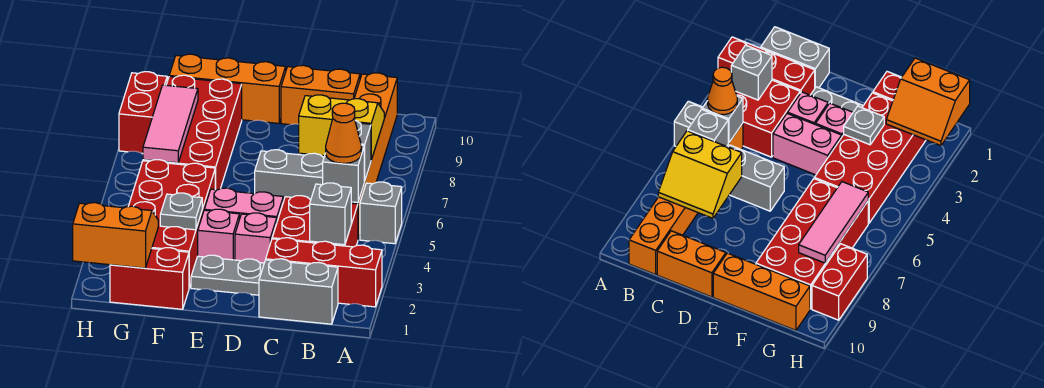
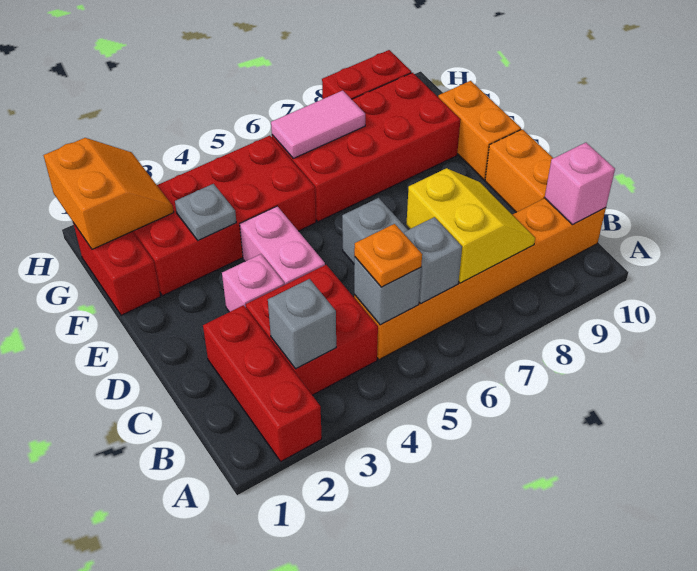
grey 1x1 brick [360,182,402,244] -> none
grey 1x2 brick [259,259,338,324] -> none
orange 1x1 cone [326,103,361,163] -> orange 1x1 plate [354,224,422,287]
grey 1x2 plate [191,255,264,295] -> none
pink 1x1 brick [198,209,239,260] -> pink 1x1 brick moved to [545,143,615,225]
orange 1x3 brick [169,54,286,123] -> orange 1x2 brick [438,81,521,180]
pink 1x3 tile [143,85,198,163] -> pink 1x2 tile [271,91,365,158]

